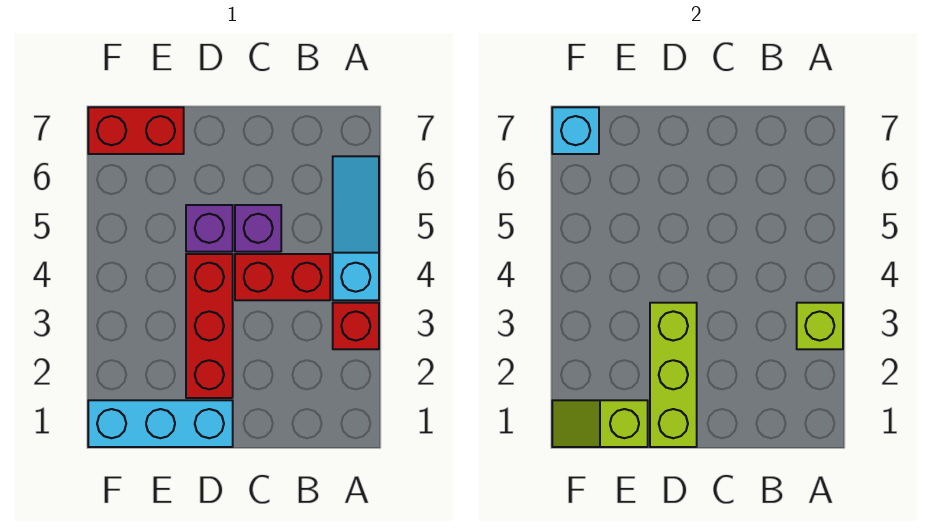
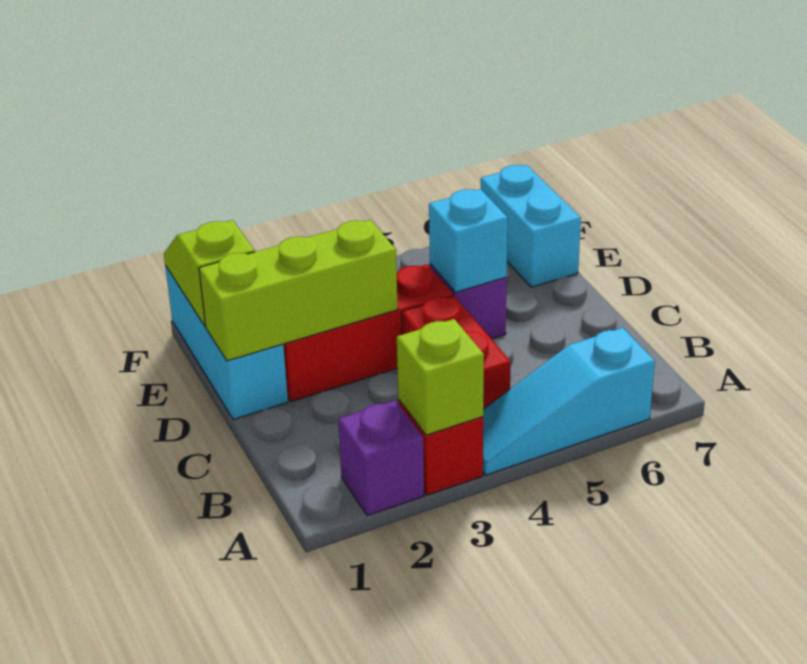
cyan 1x3 slope [333,156,379,300] -> cyan 1x3 slope turned to [483,328,655,475]
purple 1x1 brick [235,205,281,252] -> purple 1x1 brick moved to [338,400,424,516]
red 1x2 brick [88,107,184,154] -> cyan 1x2 brick [481,165,581,287]
cyan 1x1 brick [552,107,599,154] -> cyan 1x1 brick moved to [429,189,508,292]

